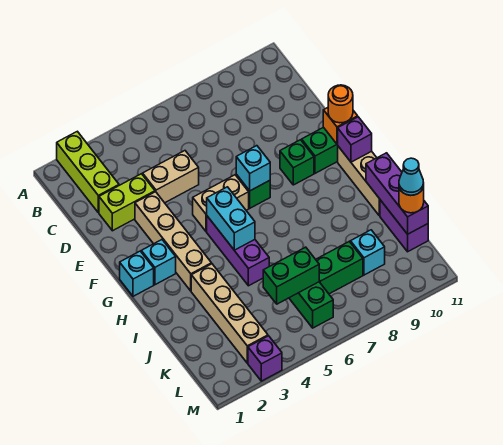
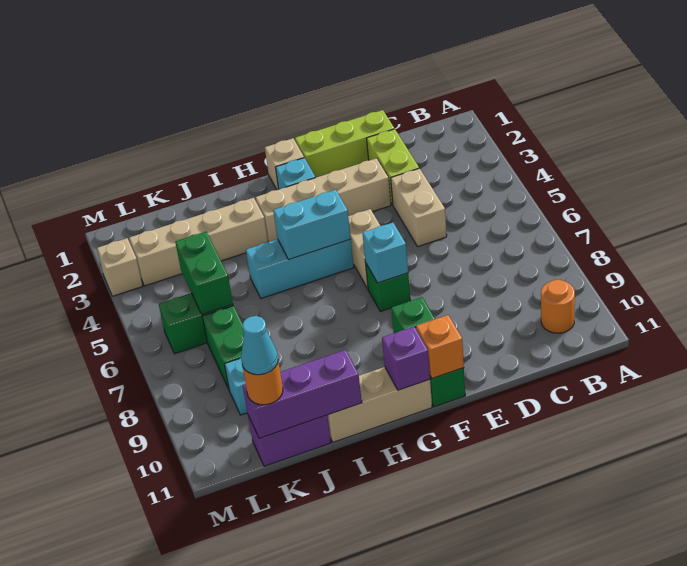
lime 1x3 brick [57,131,119,213] -> lime 1x3 brick moved to [295,110,394,178]
orange 1x1 round brick [328,85,353,123] -> orange 1x1 round brick moved to [541,280,575,333]
cyan 1x1 brick [120,251,154,296] -> tan 1x1 brick [265,138,304,190]
purple 1x3 brick [207,216,269,286] -> cyan 1x3 brick [246,239,354,298]
purple 1x1 brick [248,336,282,381] -> tan 1x1 brick [97,238,143,296]

